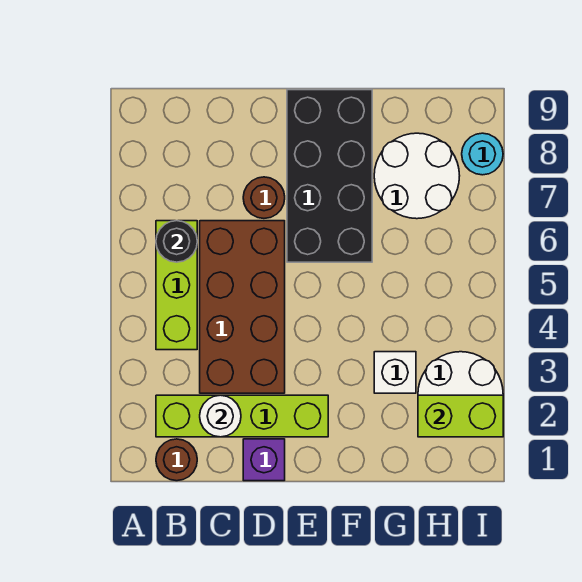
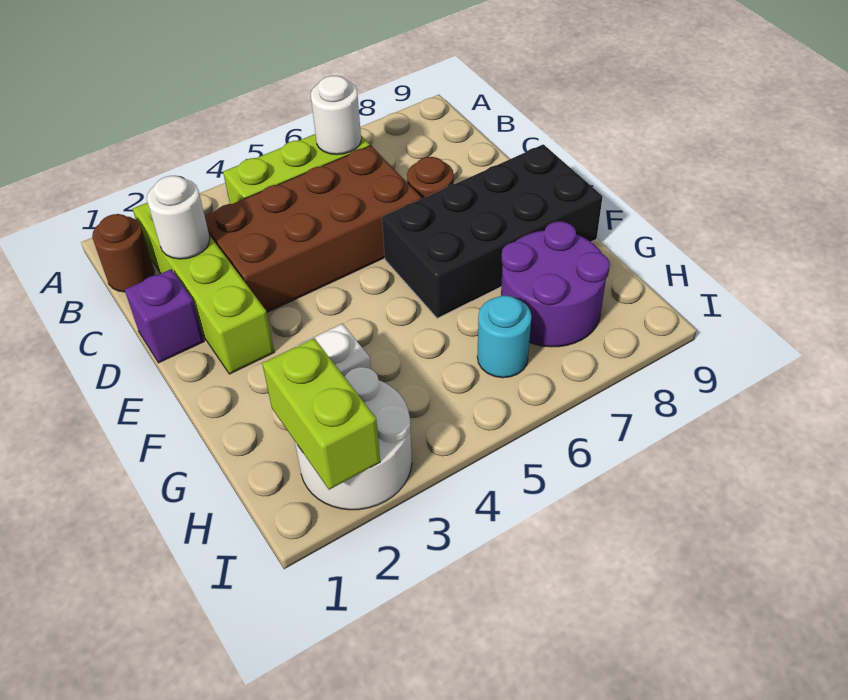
black 1x1 round brick [156,221,197,262] -> white 1x1 round brick [311,76,361,155]
white 2x2 round brick [374,133,460,219] -> purple 2x2 round brick [501,221,610,347]
cyan 1x1 round brick [462,133,503,175] -> cyan 1x1 round brick moved to [477,296,531,378]

